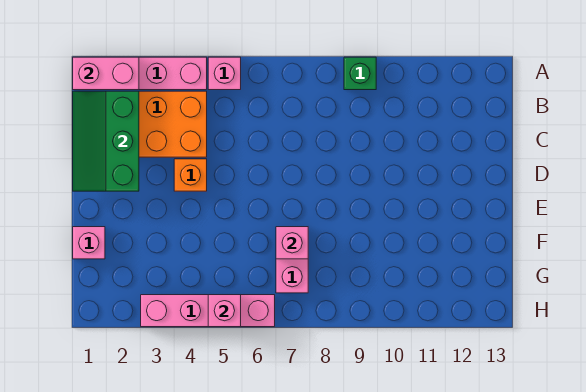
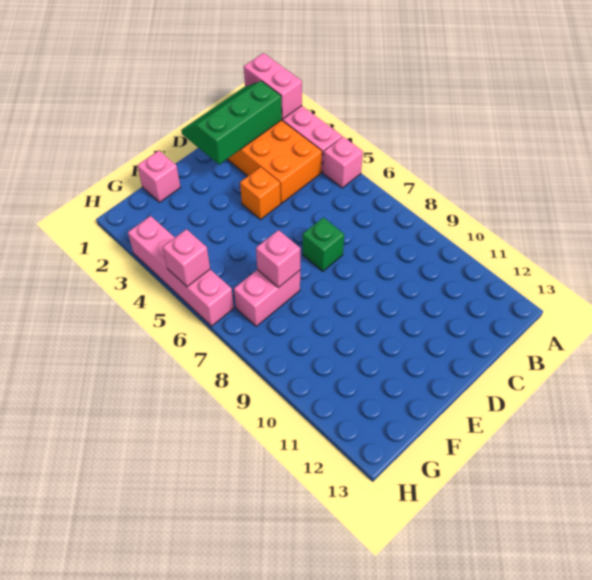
green 1x1 brick [344,57,376,90] -> green 1x1 brick moved to [303,217,344,271]

